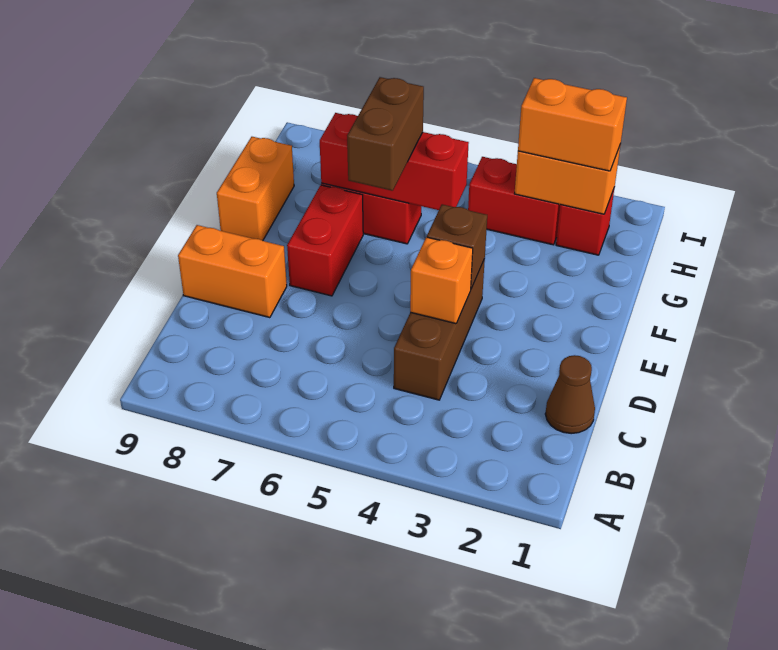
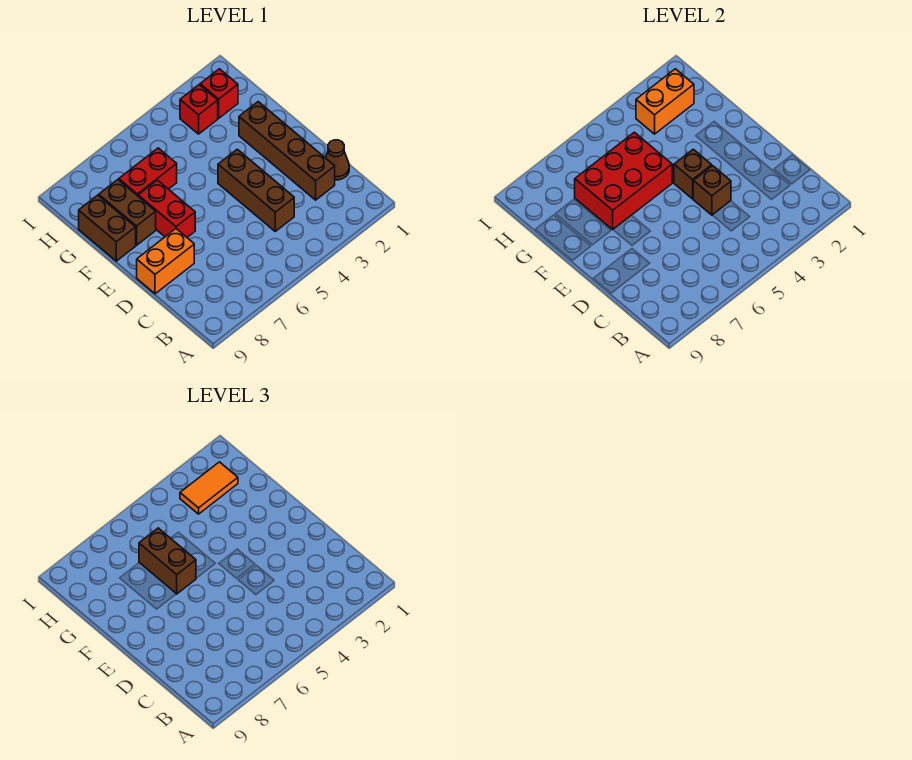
none -> brown 1x4 brick [239,102,335,200]
orange 1x1 brick [410,237,473,324] -> brown 1x1 brick [693,166,731,215]
none -> brown 1x2 brick [99,180,156,245]
orange 1x2 brick [217,137,294,241] -> brown 1x2 brick [79,195,136,261]
red 1x3 brick [320,113,469,210] -> red 2x3 brick [575,132,672,229]
orange 1x2 brick [518,78,627,171] -> orange 1x2 tile [180,462,238,514]
red 1x2 brick [468,157,560,245] -> red 1x1 brick [180,85,218,134]

